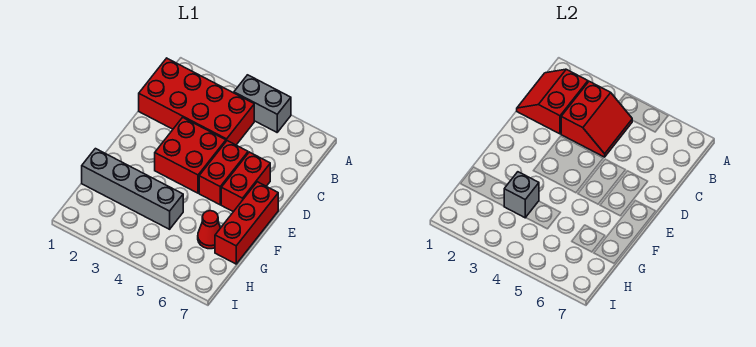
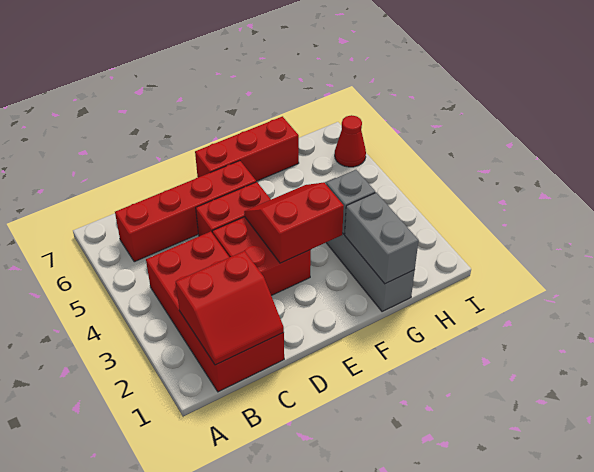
grey 1x2 brick [234,75,291,132] -> grey 1x2 brick moved to [345,192,419,284]
red 2x2 slope [561,81,632,157] -> red 2x2 slope moved to [244,183,344,263]
red 1x2 brick [221,152,270,212] -> red 1x4 brick [115,161,256,262]
red 1x1 cone [198,211,220,249] -> red 1x1 cone moved to [335,115,366,167]

